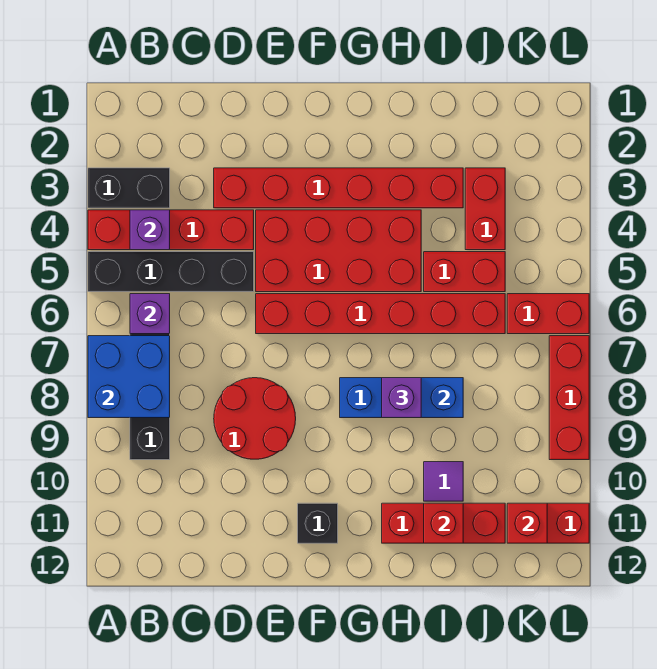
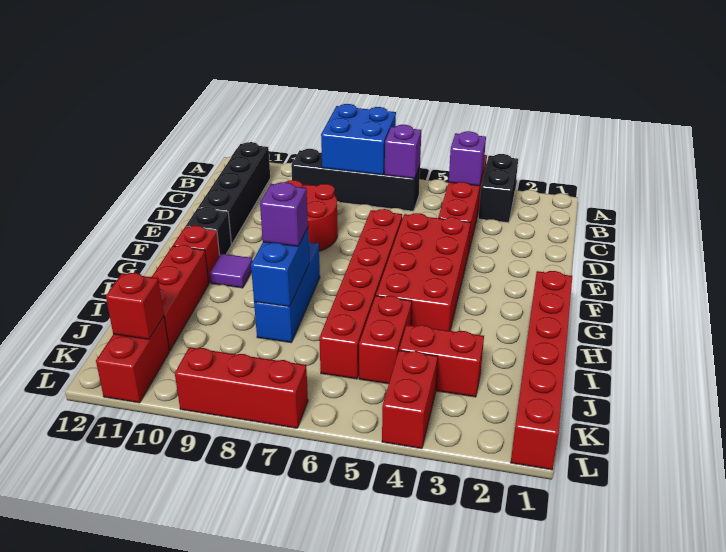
black 1x4 brick [88,252,254,292] -> black 1x4 brick moved to [198,142,270,244]
red 1x6 brick [214,168,463,208] -> red 1x6 brick moved to [511,271,572,470]
purple 1x1 tile [424,462,463,501] -> purple 1x1 tile moved to [210,254,253,288]
red 1x1 brick [424,503,463,543] -> red 1x1 brick moved to [173,226,220,283]
red 1x2 brick [507,294,589,334] -> red 1x2 brick moved to [382,350,438,449]

